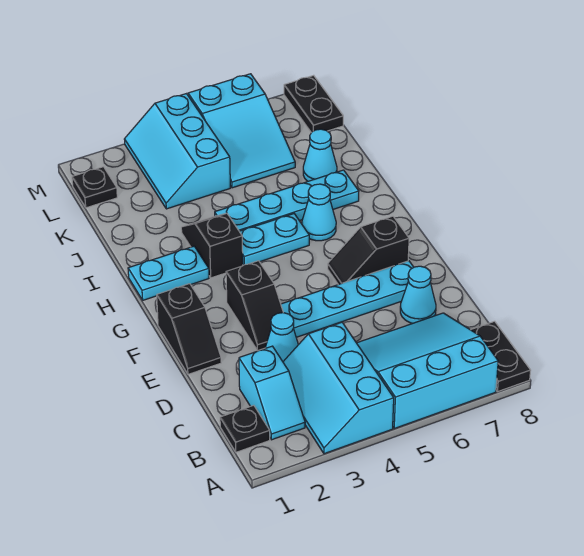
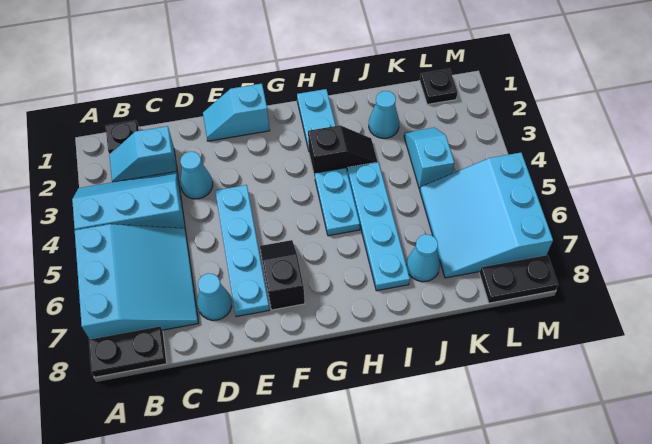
black 1x2 slope [157,284,221,374] -> cyan 1x2 slope [203,84,270,141]
black 1x2 slope [226,261,283,351] -> none
cyan 1x1 cone [302,184,336,241] -> cyan 1x1 cone moved to [369,91,399,138]
cyan 2x3 slope [124,94,230,209] -> cyan 1x2 slope [404,128,454,189]
cyan 2x3 slope [188,74,295,188] -> cyan 3x3 slope [420,153,553,278]

